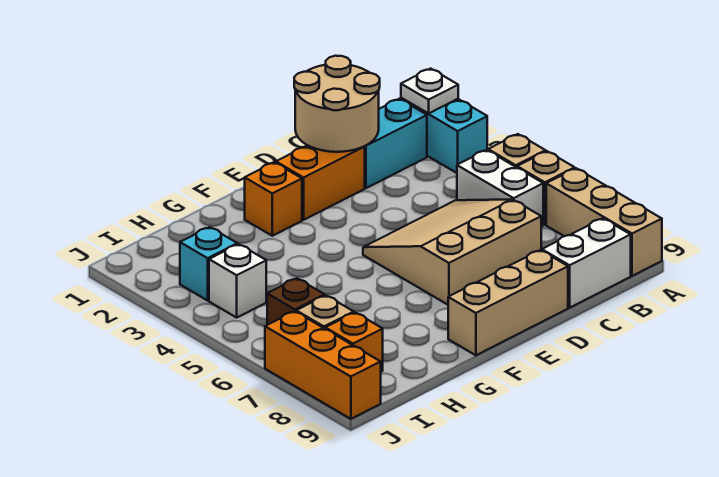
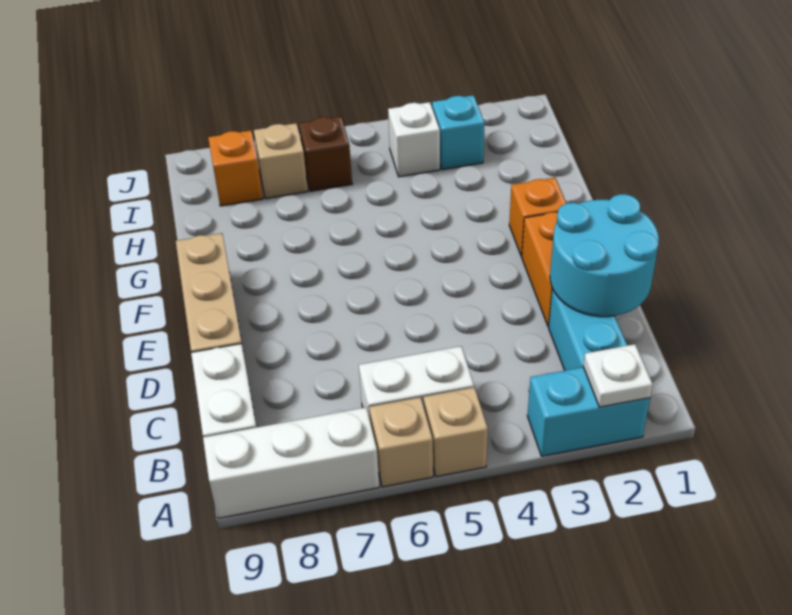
tan 1x3 brick [546,168,662,276] -> white 1x3 brick [203,407,379,519]
tan 2x2 round brick [294,56,380,152] -> cyan 2x2 round brick [550,194,659,317]
tan 3x3 slope [363,199,541,305] -> none
orange 1x3 brick [265,311,381,419] -> none

